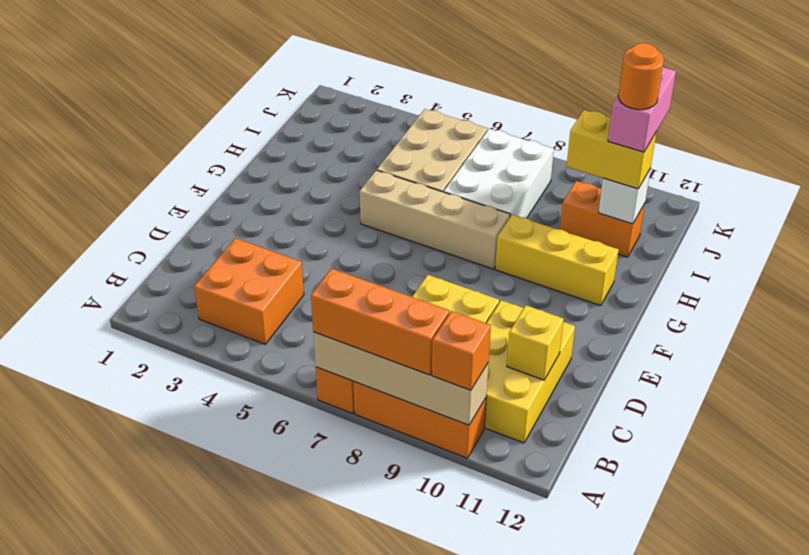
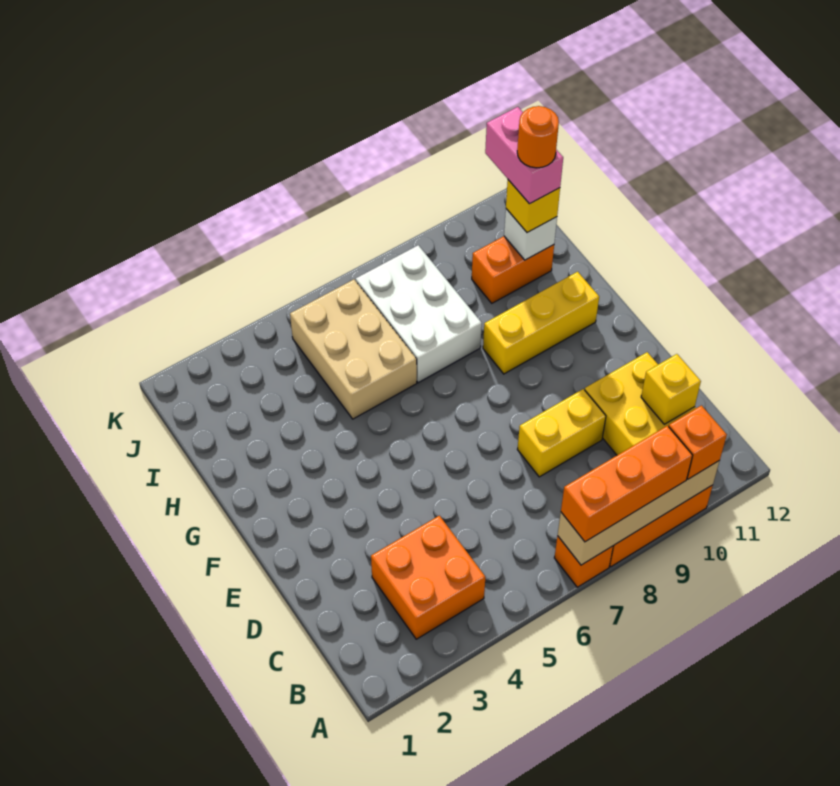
tan 1x4 brick [360,170,510,269] -> none
yellow 1x2 brick [567,110,656,189] -> yellow 1x1 brick [506,180,560,233]

